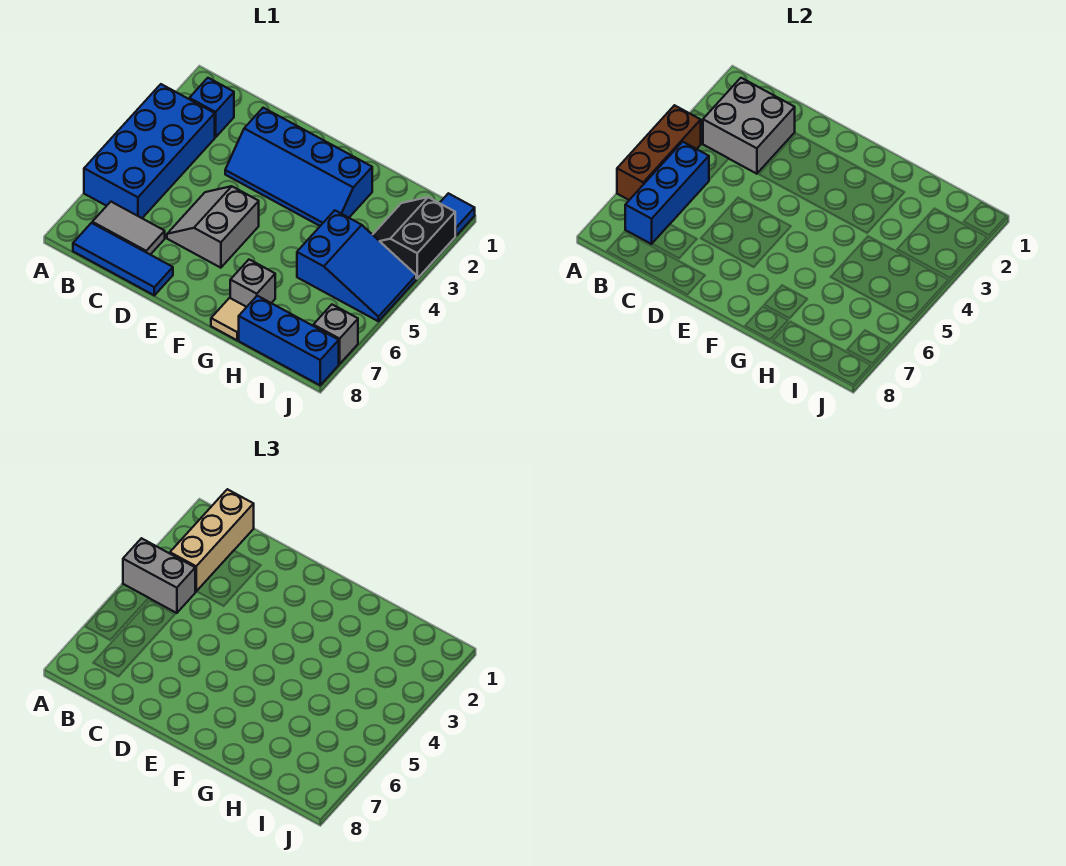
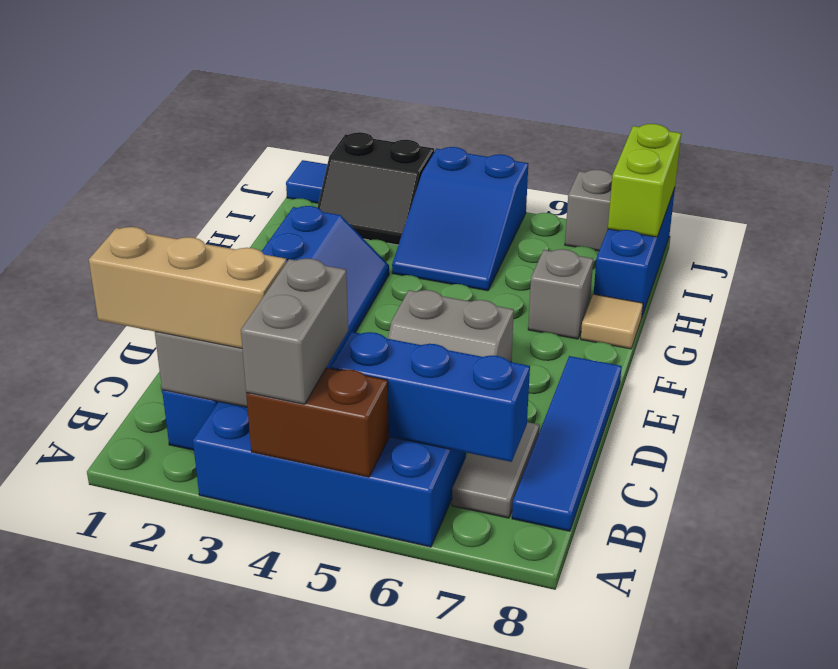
brown 1x3 brick [617,105,701,200] -> brown 1x2 brick [246,368,389,477]
blue 1x3 tile [73,223,173,295] -> blue 1x4 tile [512,356,622,531]
blue 2x3 slope [297,211,416,321] -> blue 2x3 slope turned to [392,147,528,291]
none -> lime 1x2 brick [608,124,681,237]

